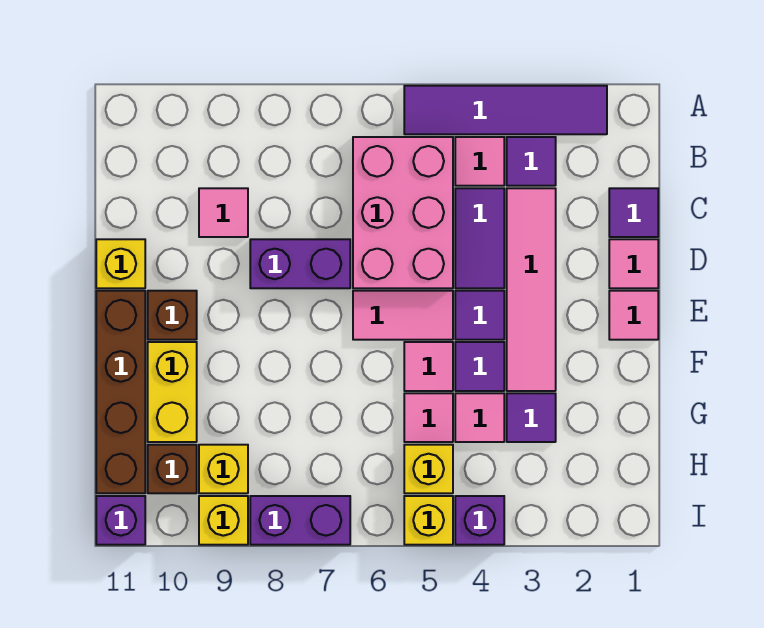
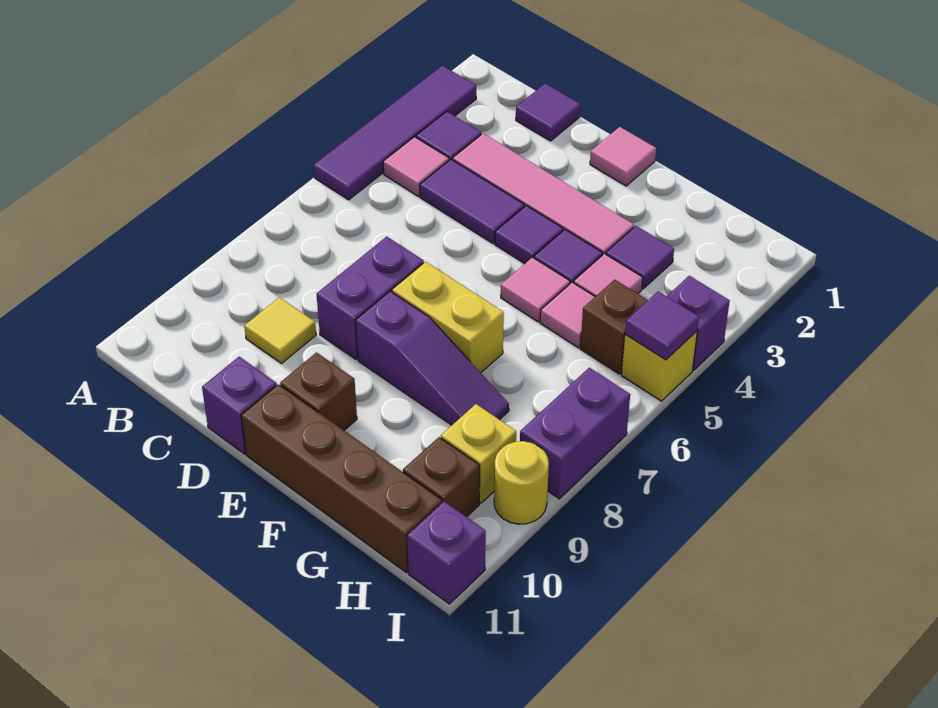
pink 2x3 brick [353,137,453,288] -> none
pink 1x1 tile [199,188,248,237] -> yellow 1x1 tile [244,297,316,363]
pink 1x1 tile [609,239,658,288] -> none
yellow 1x1 brick [96,239,145,288] -> purple 1x1 brick [202,357,277,454]
pink 1x2 tile [353,291,453,340] -> none
none -> purple 1x3 slope [356,291,509,425]
yellow 1x2 brick [148,342,197,442] -> yellow 1x2 brick moved to [392,262,504,373]
yellow 1x1 brick [404,445,453,493] -> brown 1x1 brick [580,280,648,374]
none -> purple 1x1 tile [625,291,699,360]
yellow 1x1 brick [199,496,248,545] -> yellow 1x1 round brick [494,441,549,524]

